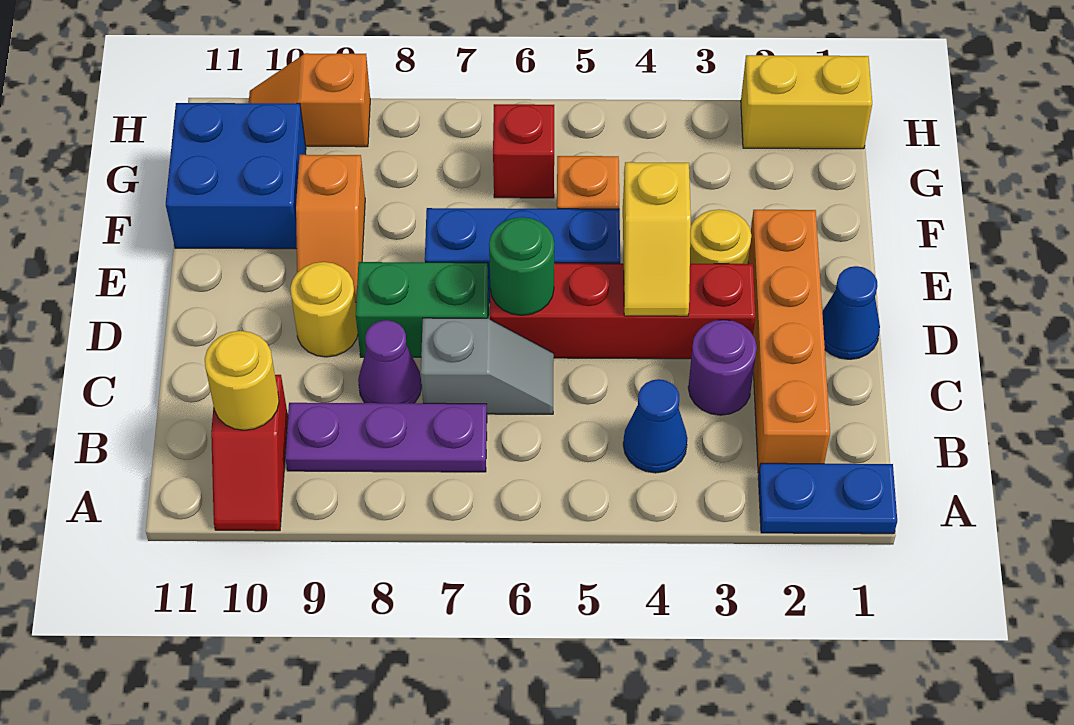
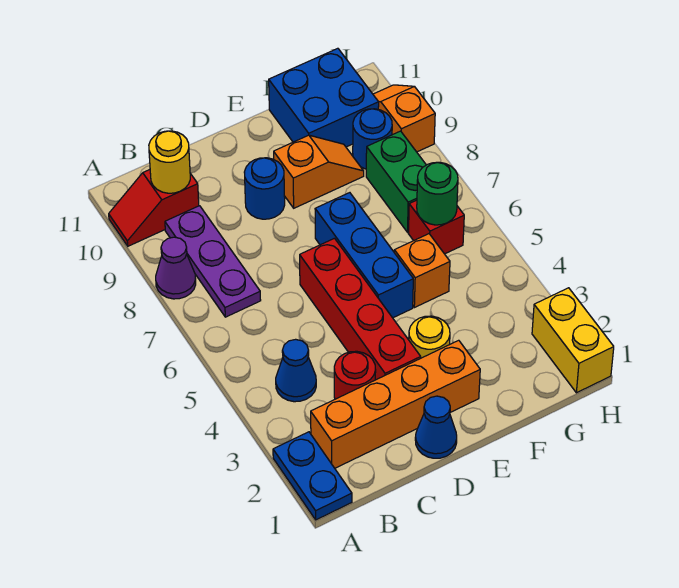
purple 1x1 round brick [688,320,757,415] -> red 1x1 round brick [334,351,376,399]
grey 1x2 slope [421,318,554,414] -> none
purple 1x1 cone [358,320,422,403] -> purple 1x1 cone moved to [156,237,196,299]
yellow 1x2 slope [623,162,691,316] -> none
green 1x1 round brick [489,217,554,315] -> green 1x1 round brick moved to [417,162,458,225]
green 1x2 brick [356,262,489,357] -> green 1x2 brick moved to [366,131,426,232]
yellow 1x1 round brick [290,262,358,357] -> blue 1x1 round brick [244,158,285,219]
orange 1x2 slope [296,155,365,302] -> orange 1x2 slope turned to [274,135,364,208]
none -> blue 1x1 round brick [353,109,392,169]

